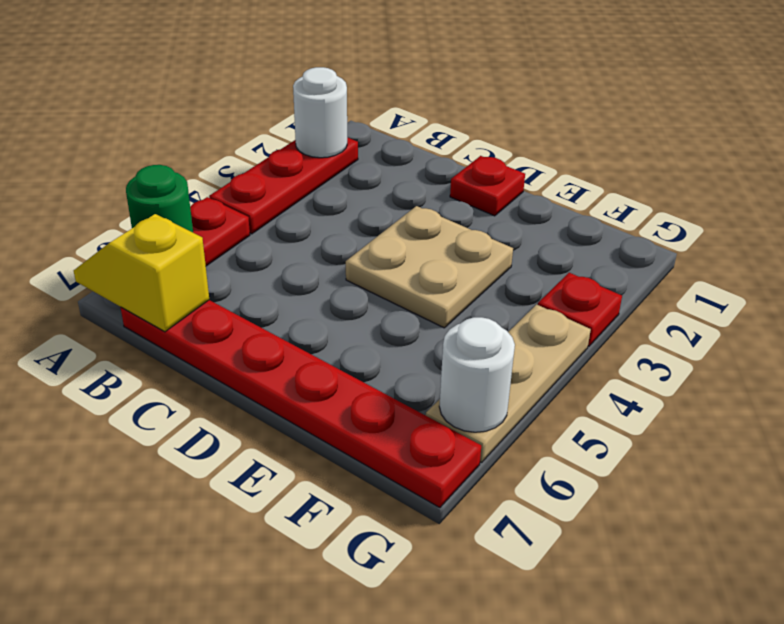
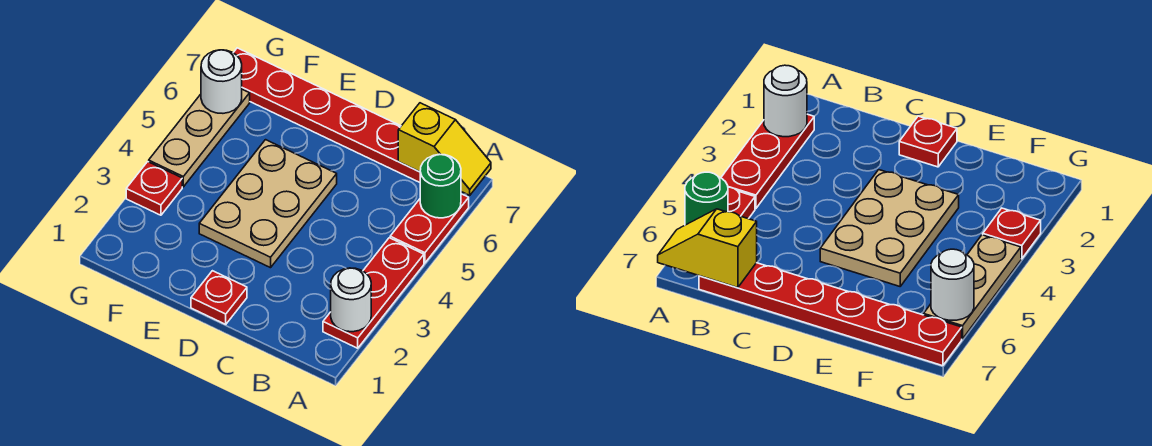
tan 2x2 plate [346,206,513,328] -> tan 2x3 plate [199,140,337,268]

